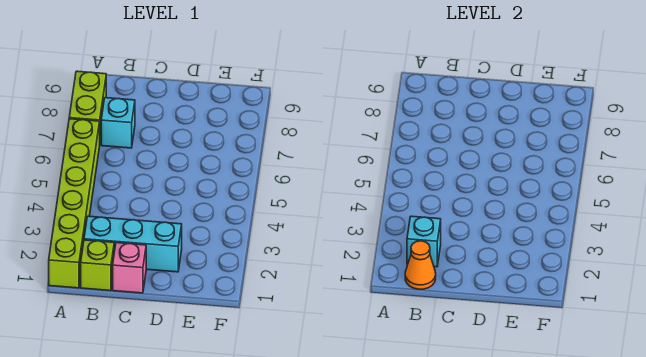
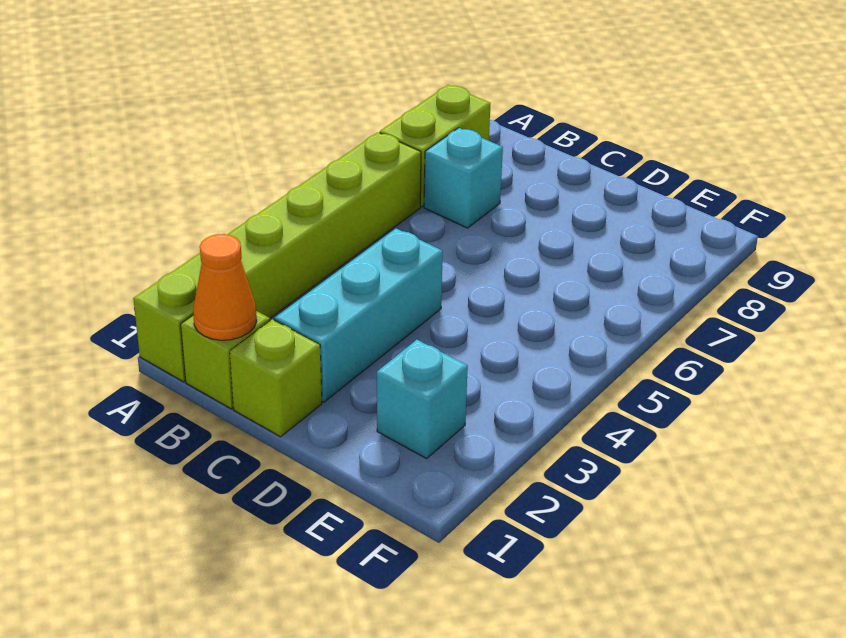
cyan 1x3 brick [84,216,182,272] -> cyan 1x3 brick turned to [274,229,443,402]
cyan 1x1 brick [407,216,441,267] -> cyan 1x1 brick moved to [377,340,468,458]
pink 1x1 brick [113,243,146,293] -> lime 1x1 brick [230,319,322,437]

